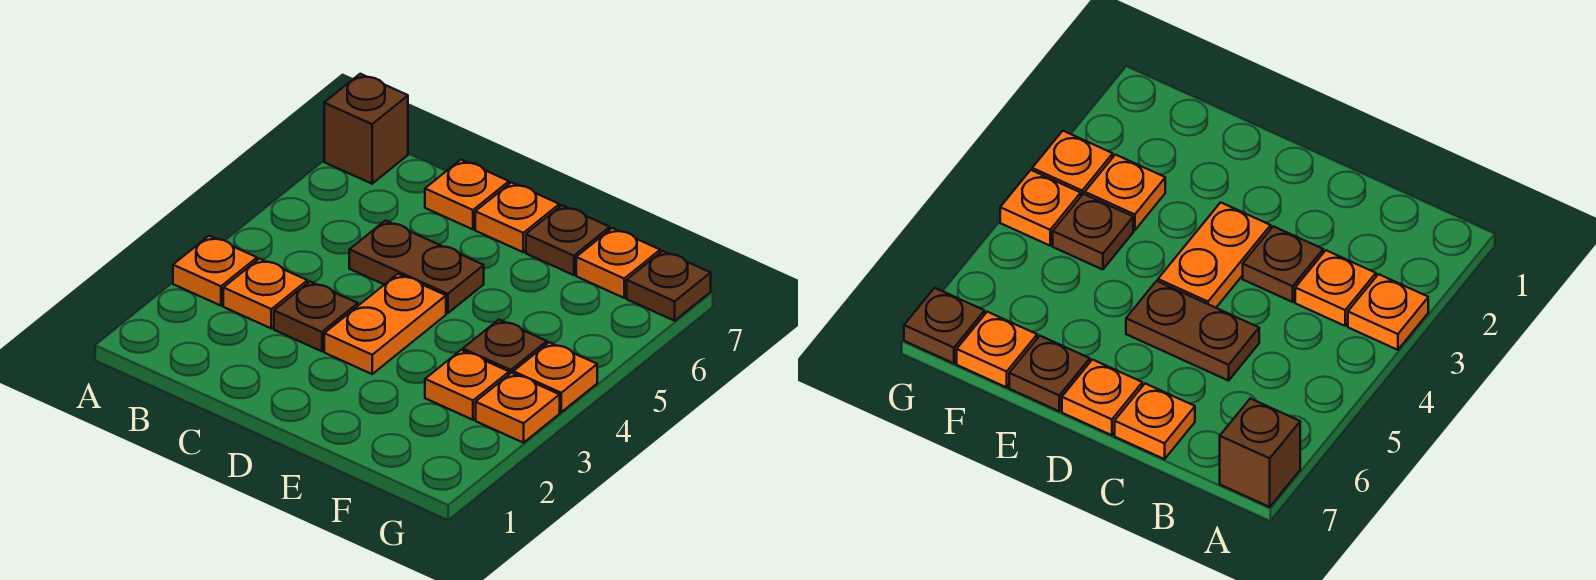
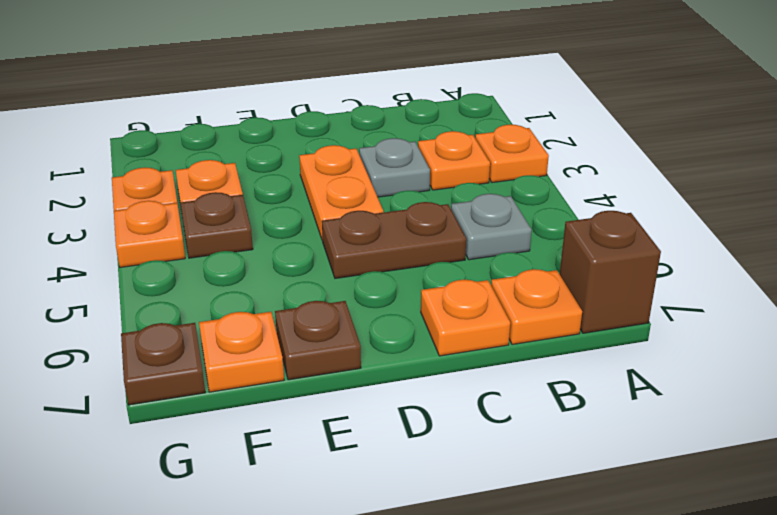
none -> grey 1x1 plate [451,194,532,260]
brown 1x1 plate [274,282,358,351] -> grey 1x1 plate [359,138,430,197]
orange 1x1 plate [475,182,559,252] -> orange 1x1 plate moved to [491,269,582,345]

